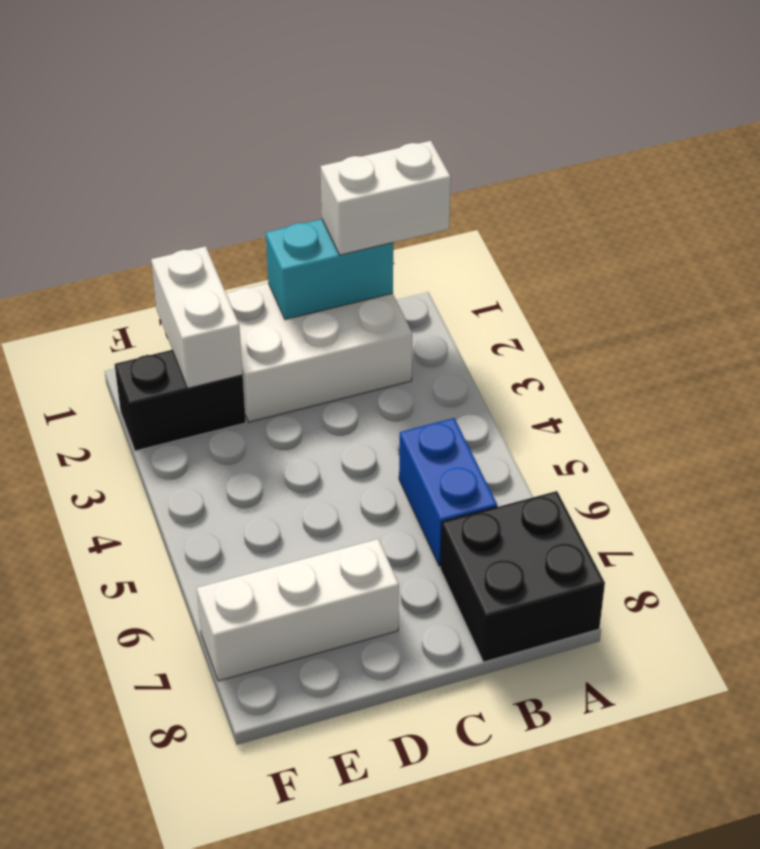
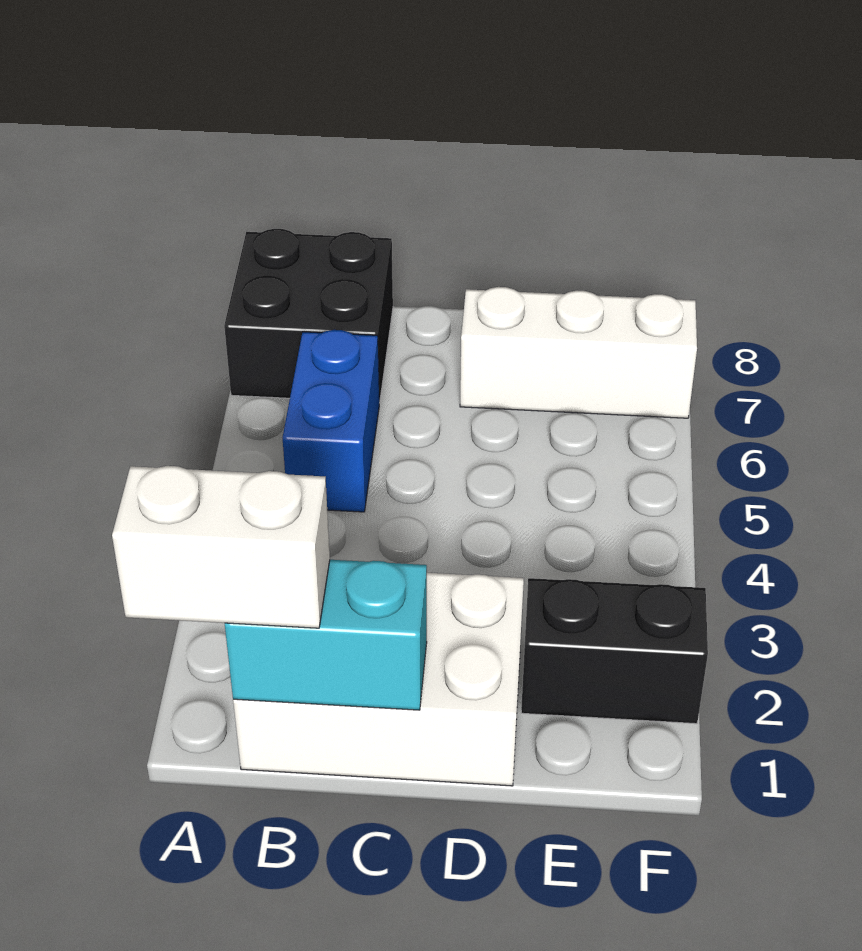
white 1x2 brick [151,246,243,388] -> none

